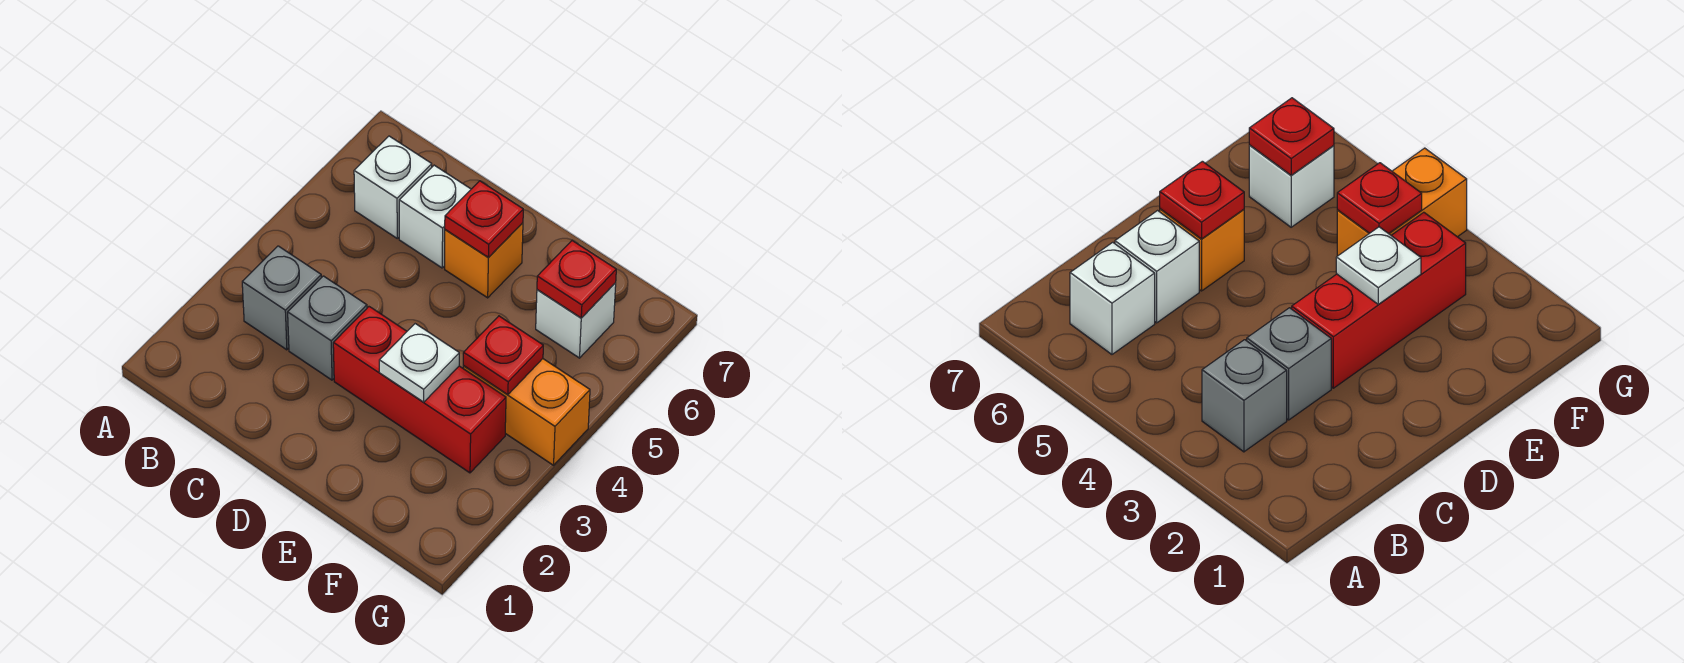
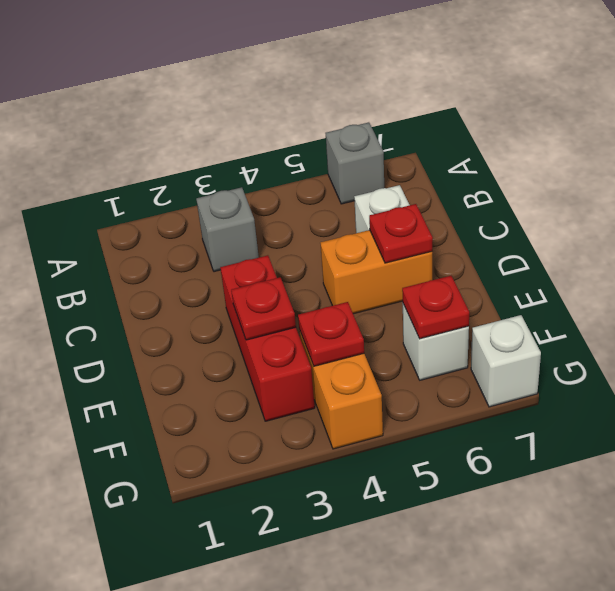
white 1x1 brick [354,136,432,238] -> white 1x1 brick moved to [471,315,541,407]
grey 1x1 brick [288,276,367,380] -> grey 1x1 brick moved to [326,122,384,204]
orange 1x1 brick [445,223,523,298] -> orange 1x2 brick [320,230,432,314]
white 1x1 plate [379,324,459,402] -> red 1x1 plate [231,277,296,340]

